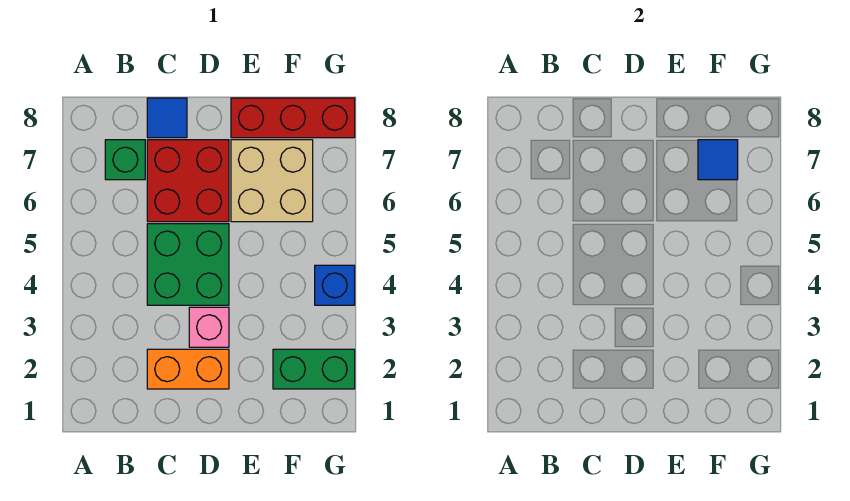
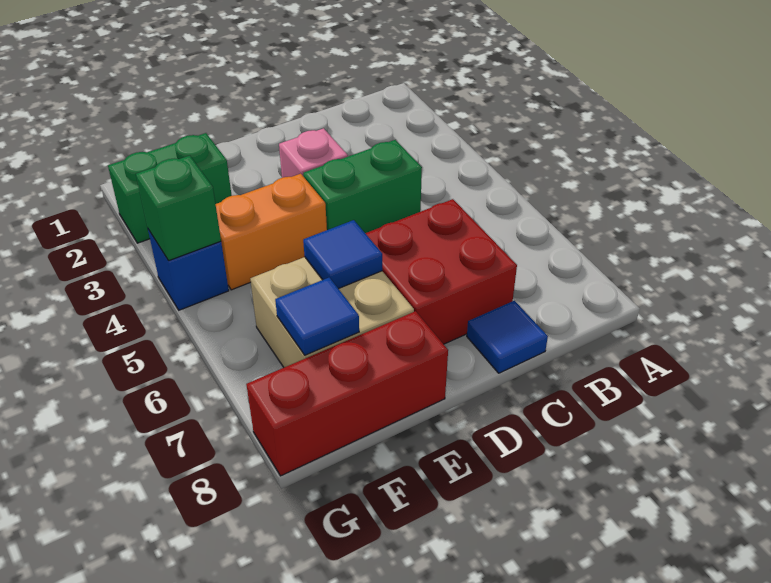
green 1x1 brick [105,140,145,180] -> green 1x1 brick moved to [136,156,221,261]
orange 1x2 brick [147,349,229,389] -> orange 1x2 brick moved to [216,174,327,290]
green 2x2 brick [147,224,229,305] -> green 1x2 brick [303,140,422,233]
none -> blue 1x1 tile [303,220,382,289]

